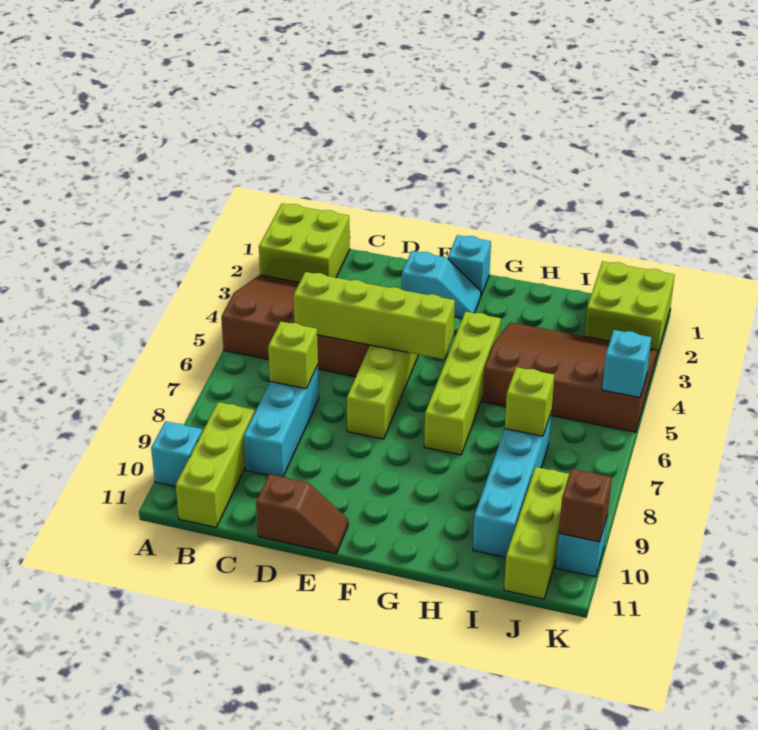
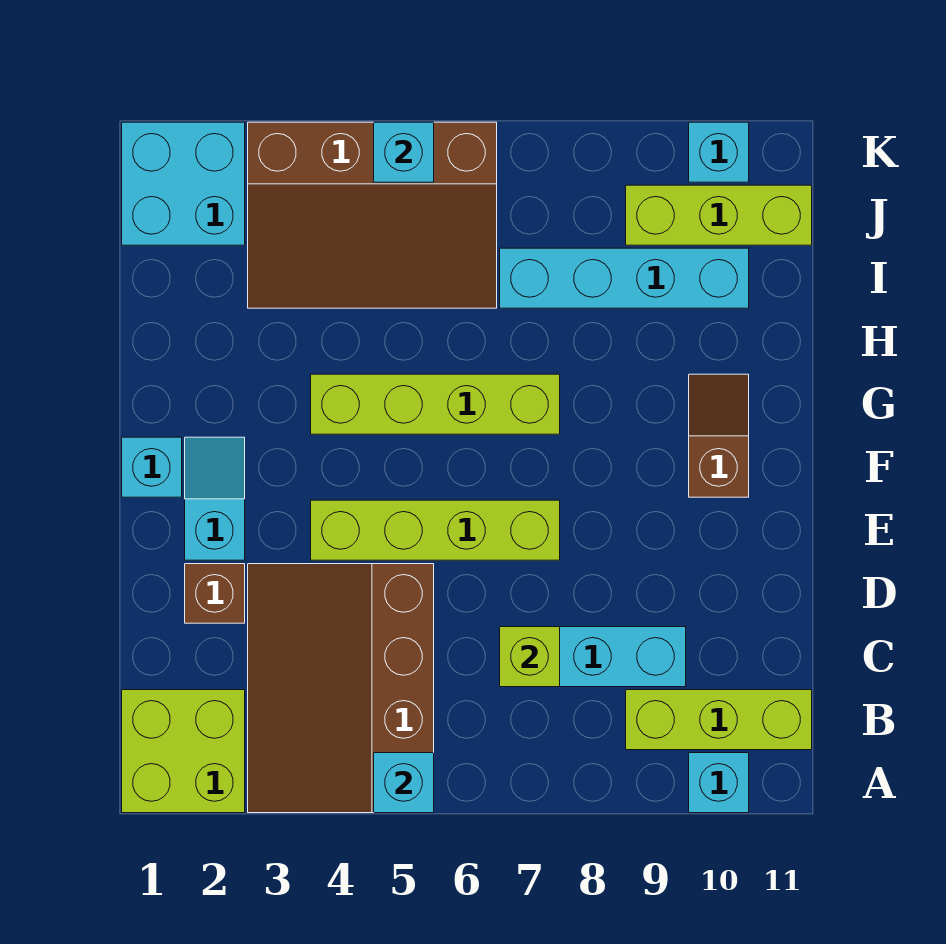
none -> cyan 1x1 brick [374,753,434,813]
lime 1x4 brick [294,272,455,359] -> none
brown 1x2 slope [256,474,348,554] -> brown 1x2 slope moved to [689,374,749,497]
brown 3x4 slope [483,322,658,432] -> brown 3x4 slope turned to [248,122,497,308]
lime 1x1 brick [505,367,554,436] -> none
lime 2x2 brick [585,261,675,351] -> cyan 2x2 brick [122,122,245,245]
brown 1x1 brick [559,469,612,542] -> brown 1x1 brick moved to [185,564,245,623]

